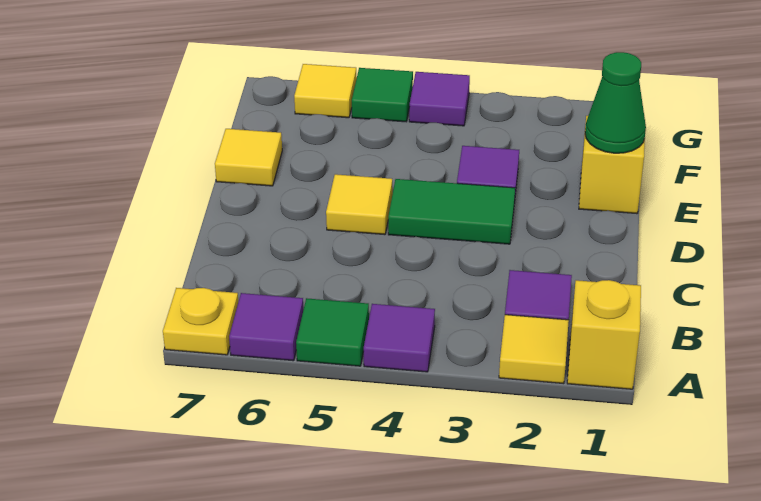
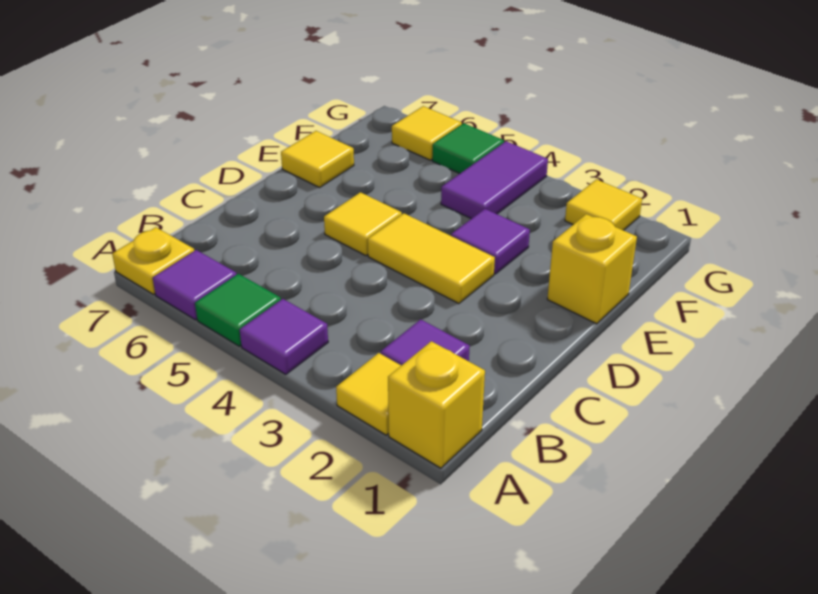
green 1x2 tile [388,179,515,244] -> yellow 1x2 tile [368,213,495,304]
green 1x1 cone [585,52,646,153] -> none
none -> yellow 1x1 tile [565,179,642,230]
purple 1x1 tile [409,72,470,126] -> purple 1x2 tile [441,141,548,219]

